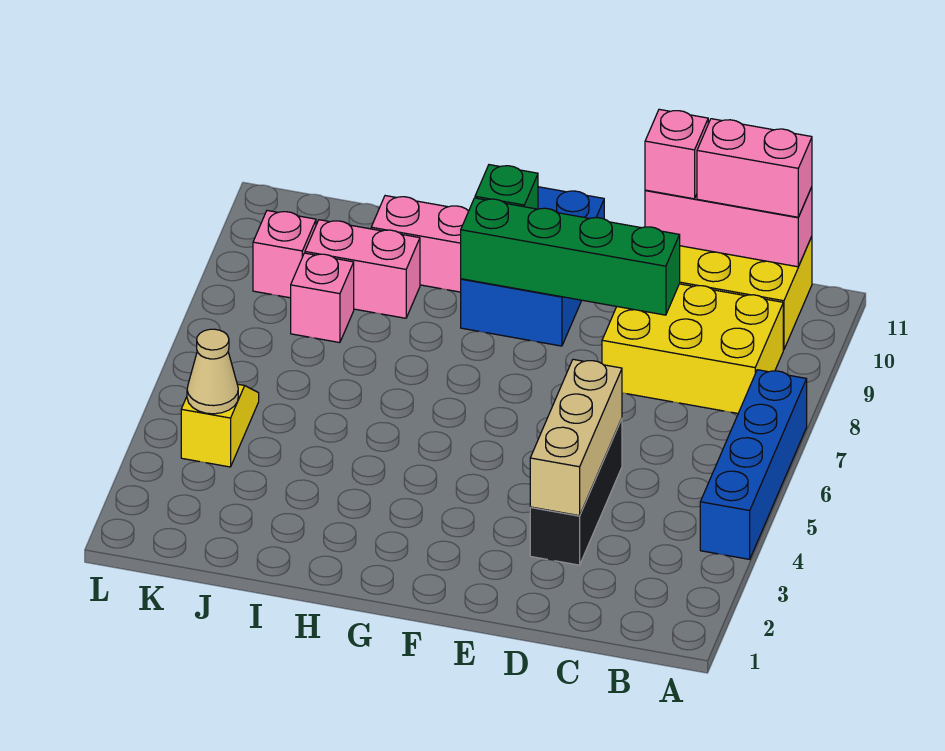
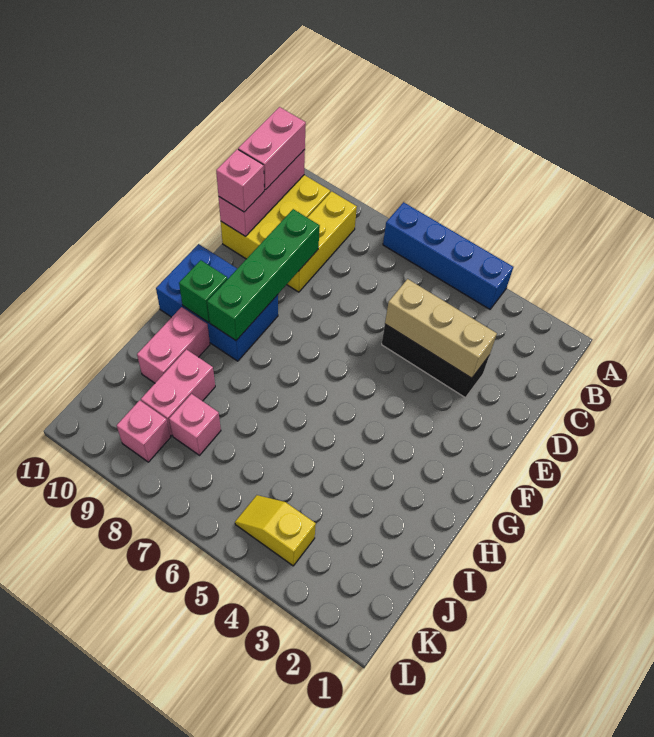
yellow 2x3 brick [602,284,783,413] -> yellow 1x3 brick [287,191,357,292]
tan 1x1 cone [187,329,238,414] -> none

